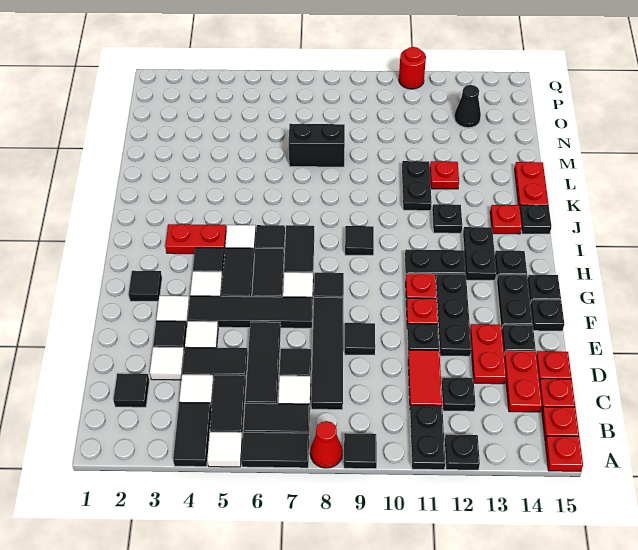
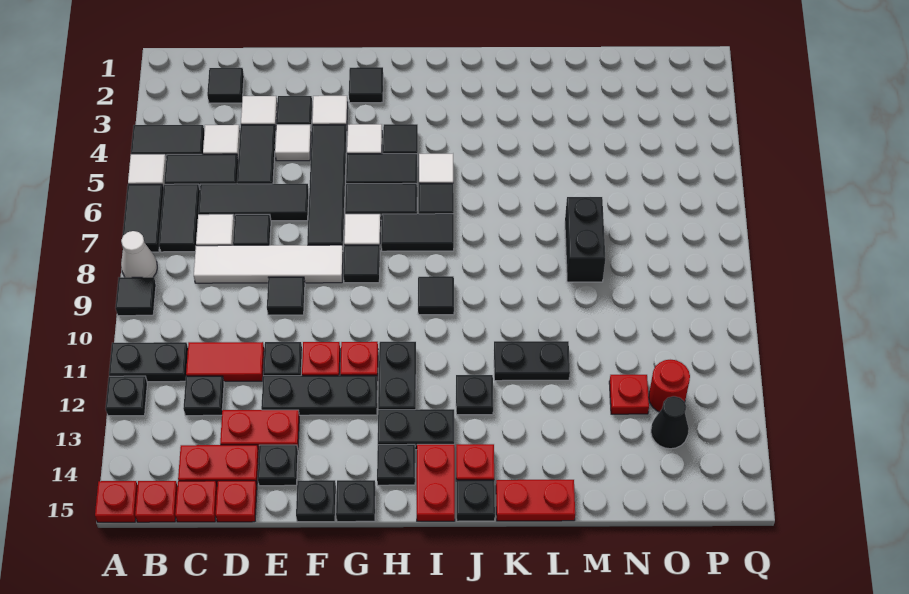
red 1x1 cone [310,421,343,468] -> white 1x1 cone [121,231,157,277]
black 1x4 tile [311,297,343,410] -> white 1x4 tile [194,245,343,283]
black 1x2 plate [497,275,533,327] -> none
red 1x2 plate [165,224,226,254] -> red 1x2 plate moved to [417,444,455,521]
red 1x1 plate [430,161,459,189] -> red 1x1 plate moved to [609,375,649,414]
red 1x1 round brick [399,47,426,89] -> red 1x1 round brick moved to [649,360,690,412]

